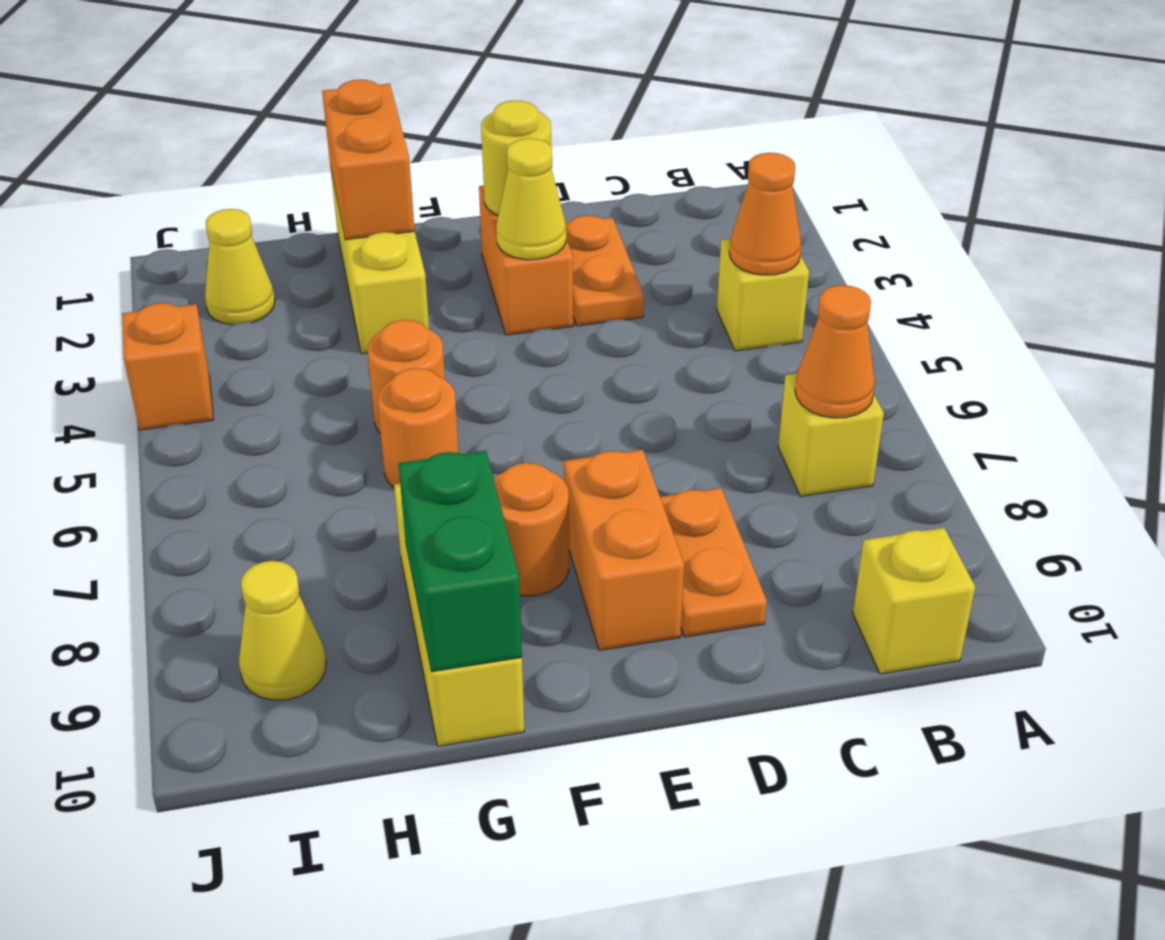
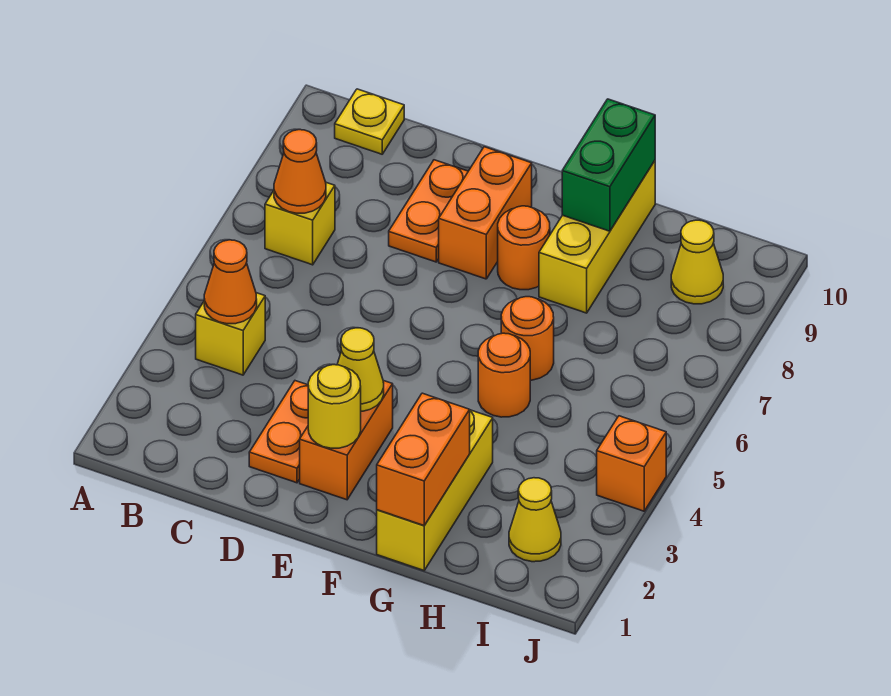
yellow 1x1 brick [853,528,975,674] -> yellow 1x1 plate [335,89,404,154]

